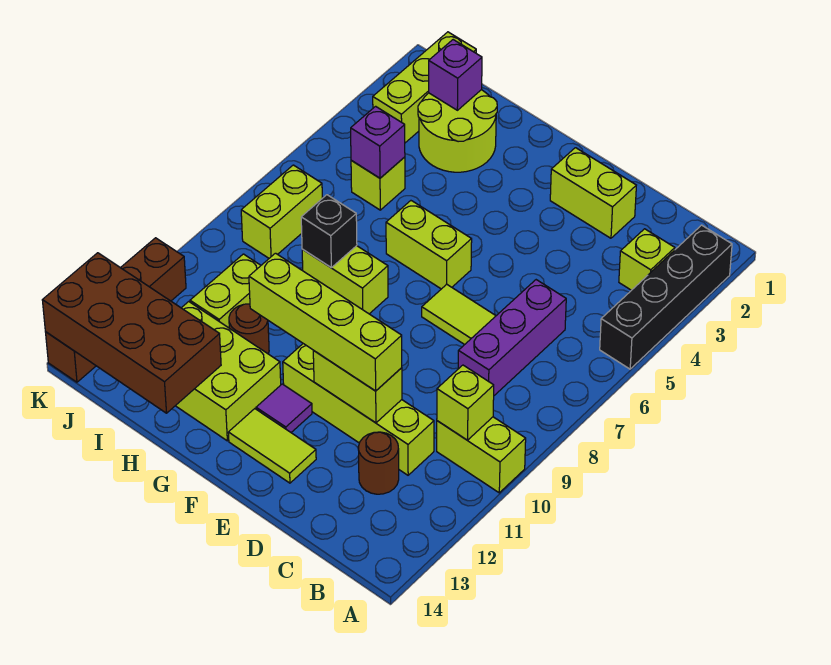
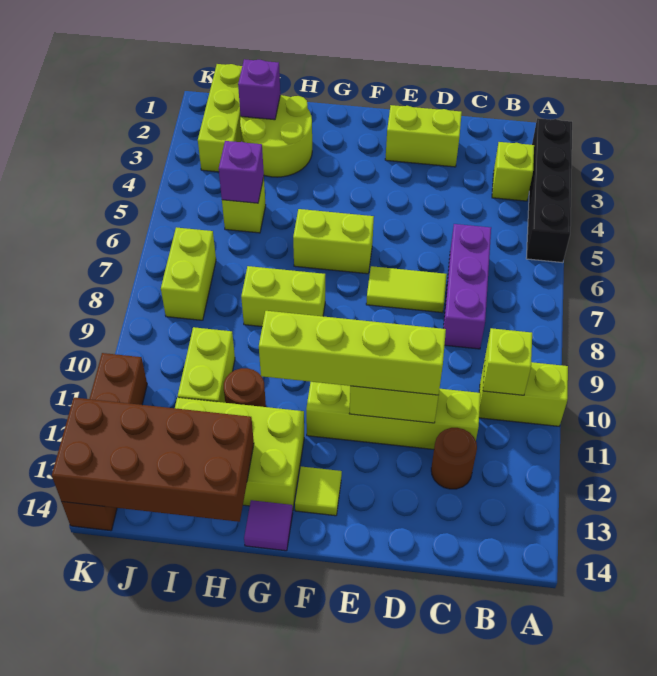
lime 1x2 tile [228,409,316,483] -> lime 1x1 tile [295,467,342,516]
purple 1x1 tile [256,384,312,432] -> purple 1x1 tile moved to [244,500,293,551]
black 1x1 brick [301,195,357,268] -> none

